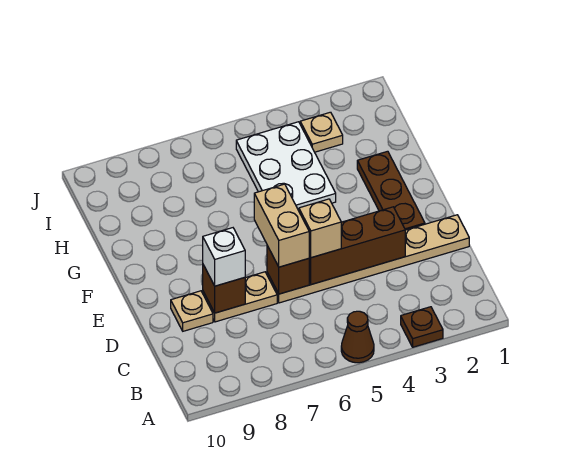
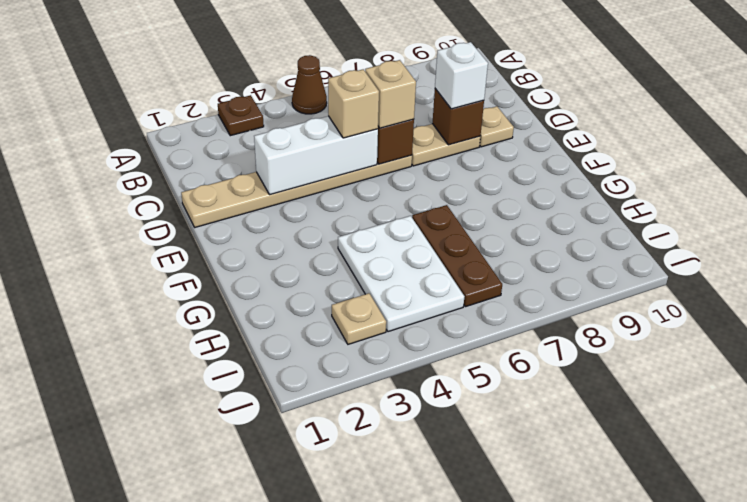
brown 1x3 brick [309,207,405,285] -> white 1x3 brick [254,116,378,195]
tan 1x2 brick [254,184,310,267] -> tan 1x1 brick [365,60,416,128]
brown 1x3 plate [357,151,425,230] -> brown 1x3 plate moved to [412,205,502,307]

